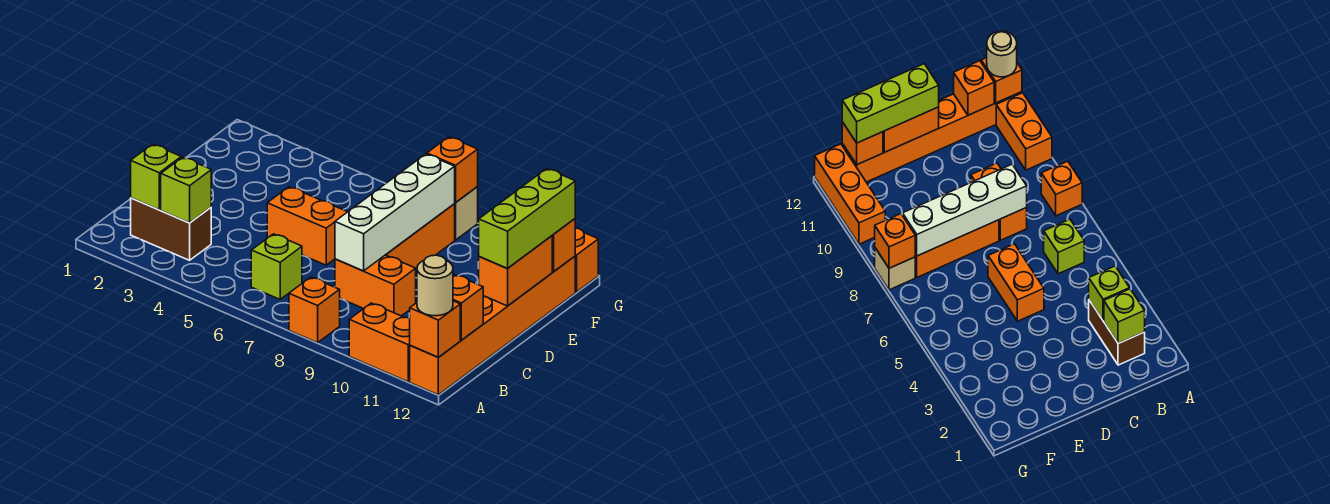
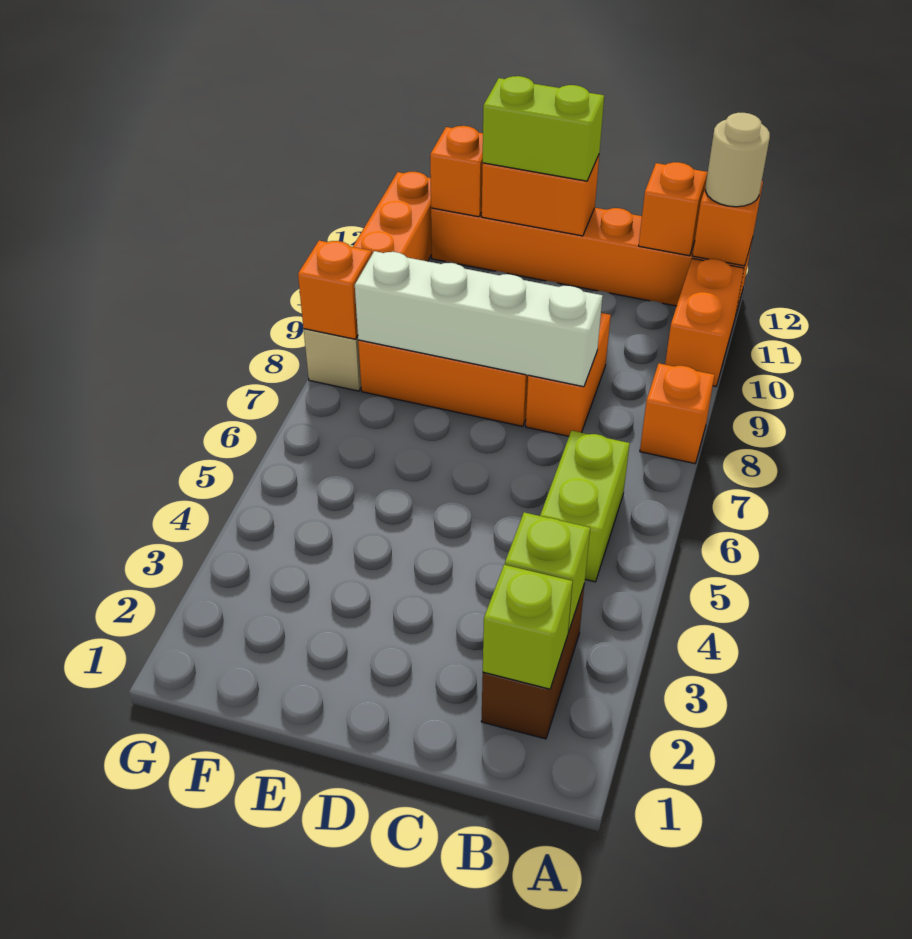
lime 1x1 brick [251,234,302,299] -> lime 1x2 brick [540,431,630,582]
orange 1x2 brick [267,187,347,265] -> none
lime 1x3 brick [479,169,575,269] -> lime 1x2 brick [483,76,604,181]

